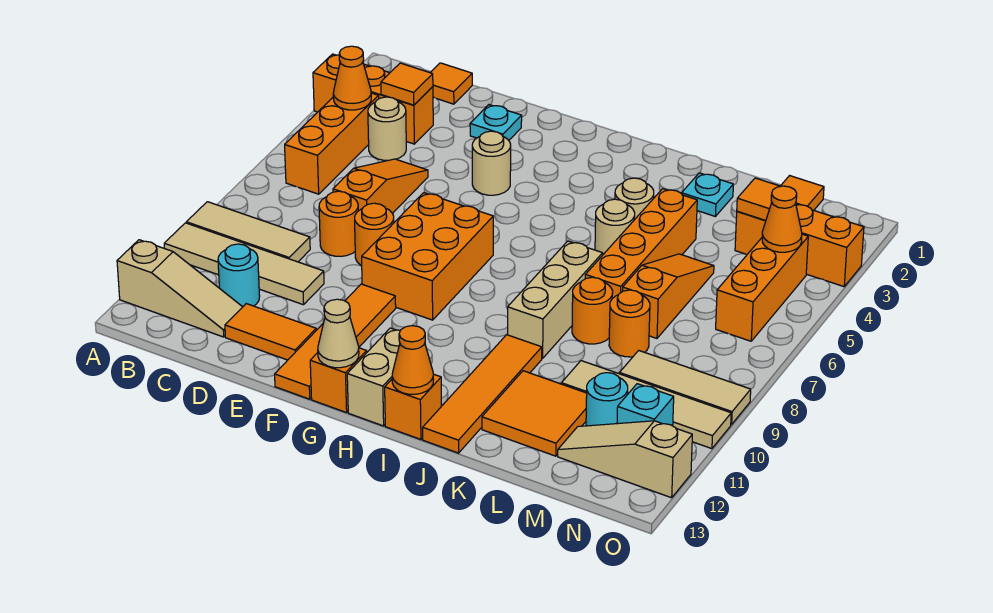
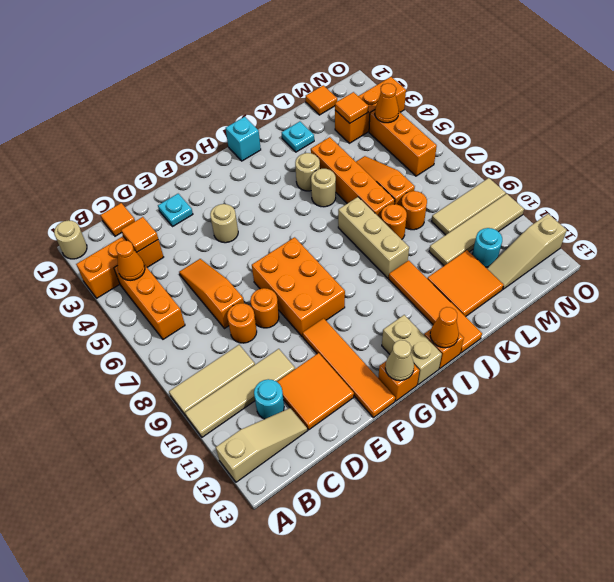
tan 1x1 round brick [368,97,406,160] -> tan 1x1 round brick moved to [54,220,87,259]
orange 1x2 tile [225,304,316,360] -> orange 2x2 tile [277,353,354,430]
cyan 1x1 brick [617,384,674,426] -> cyan 1x1 brick moved to [226,117,261,161]

